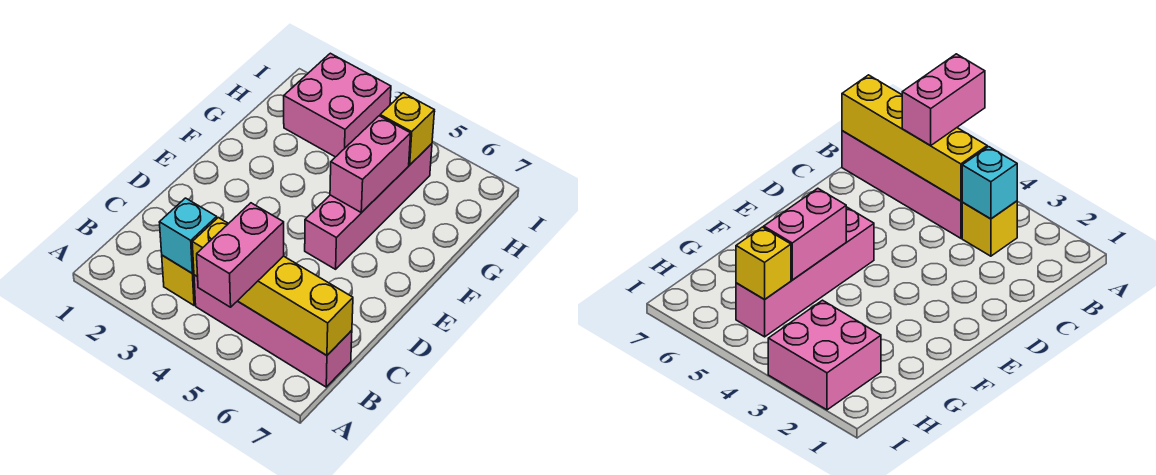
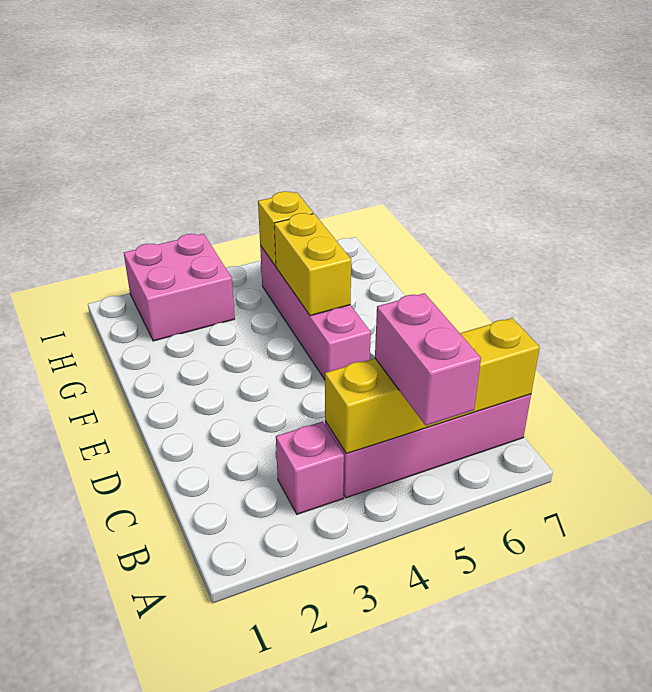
yellow 1x1 brick [162,255,195,305] -> pink 1x1 brick [276,422,344,514]
cyan 1x1 brick [159,198,217,273] -> none
pink 1x2 brick [330,116,411,213] -> yellow 1x2 brick [274,213,351,316]

